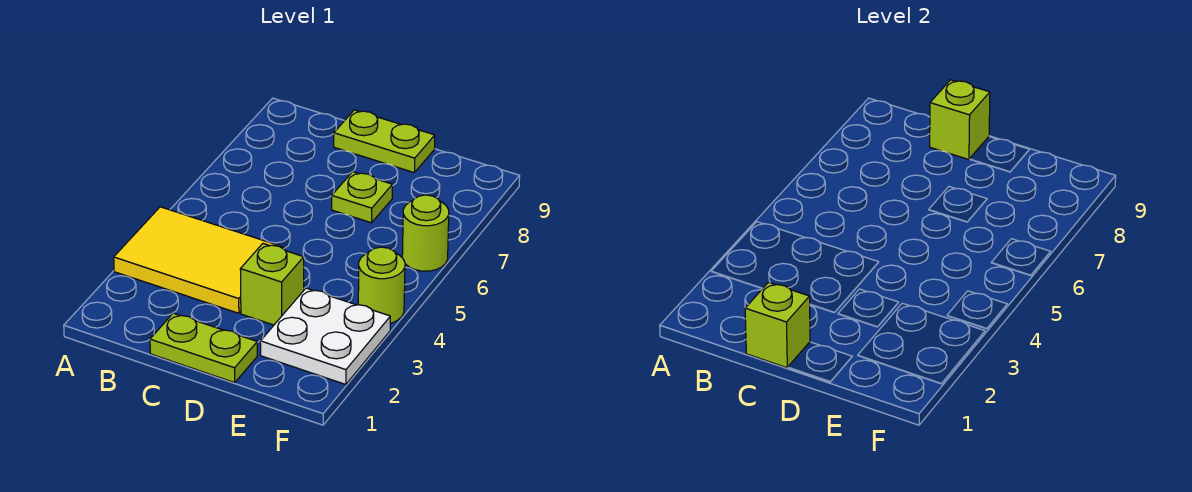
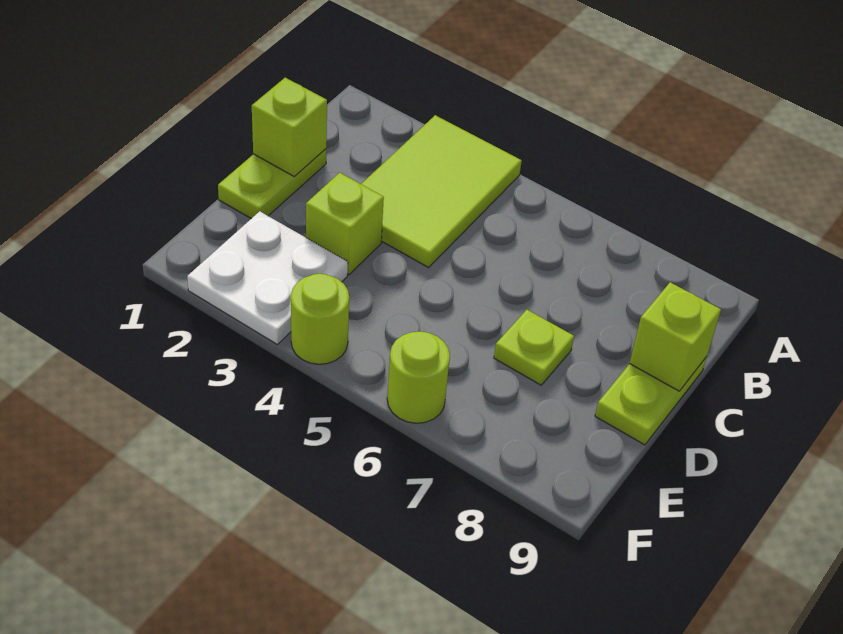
yellow 2x3 tile [114,207,284,313] -> lime 2x3 tile [362,115,522,268]

